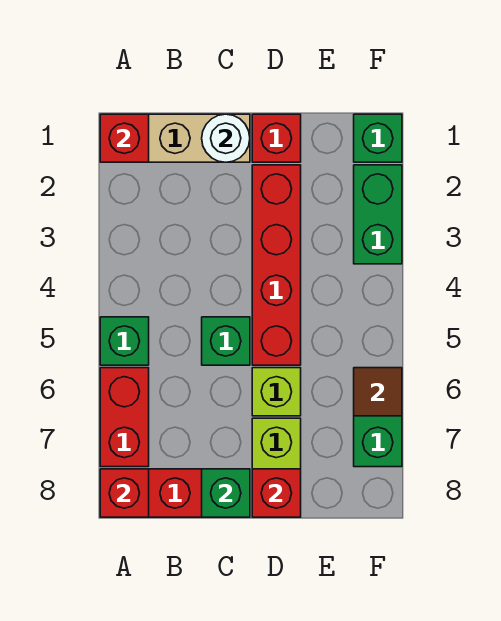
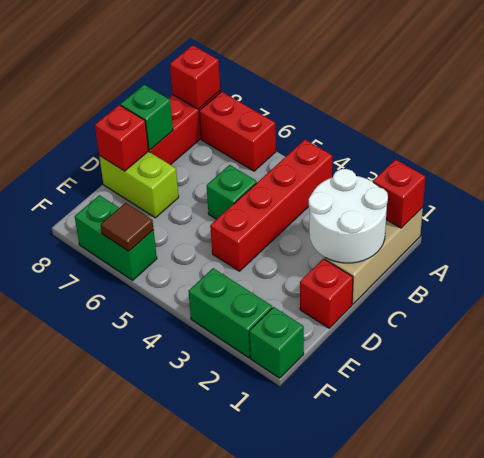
green 1x1 brick [100,317,149,365] -> none
white 1x1 round brick [202,114,250,162] -> white 2x2 round brick [309,169,388,263]
red 1x4 brick [252,165,301,365] -> red 1x4 brick turned to [210,140,332,271]
lime 1x1 brick [252,368,301,416] -> none

